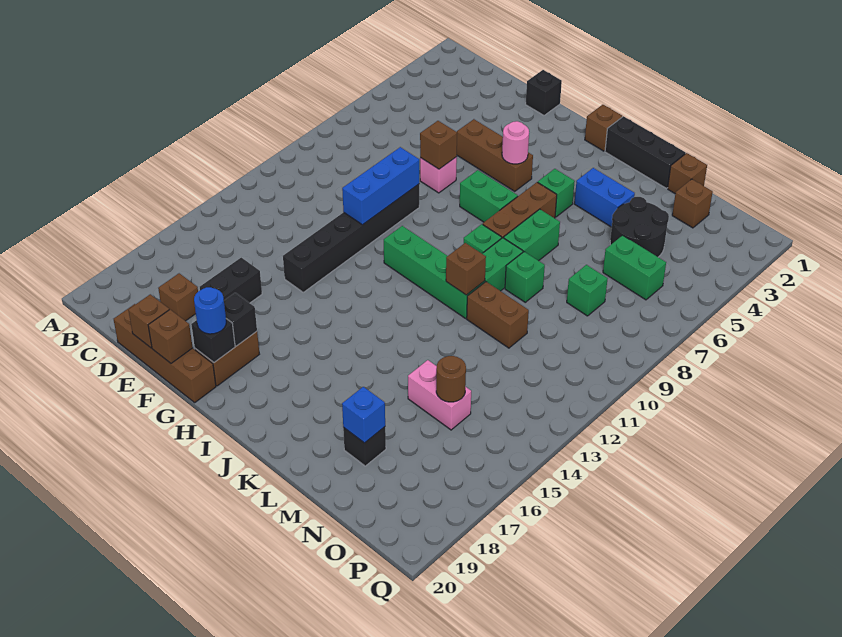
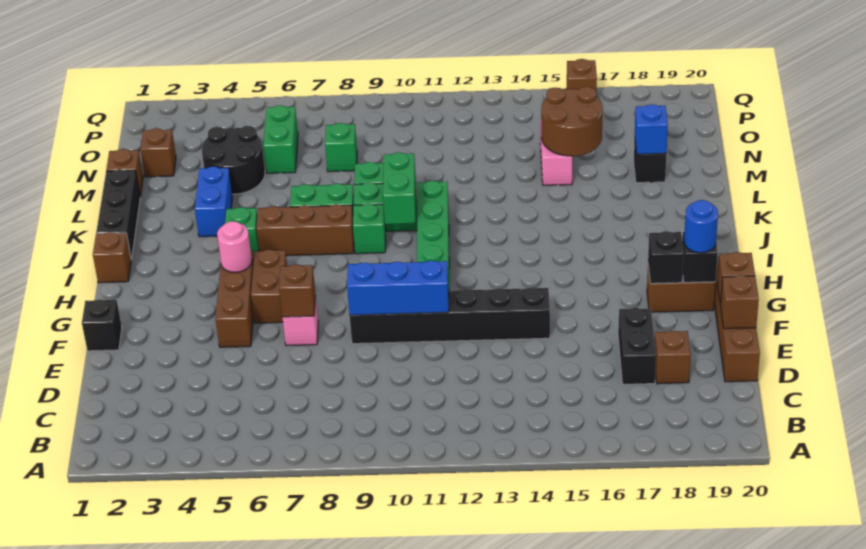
black 1x2 brick [200,258,262,303] -> black 1x2 brick turned to [618,308,656,384]
green 1x2 brick [460,170,518,222] -> green 1x2 brick moved to [383,152,416,224]
brown 1x1 brick [446,243,486,295] -> brown 1x1 brick moved to [567,59,597,96]
brown 1x2 brick [467,282,529,348] -> brown 1x2 brick moved to [251,250,287,323]
brown 1x1 round brick [436,356,466,402] -> brown 2x2 round brick [541,87,603,156]

